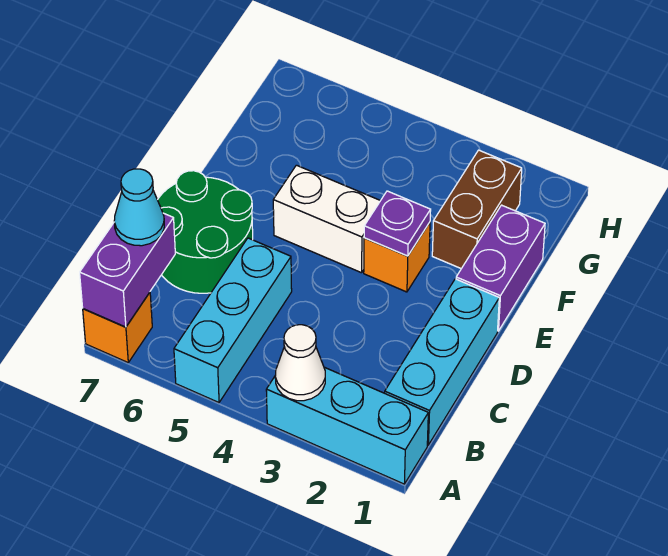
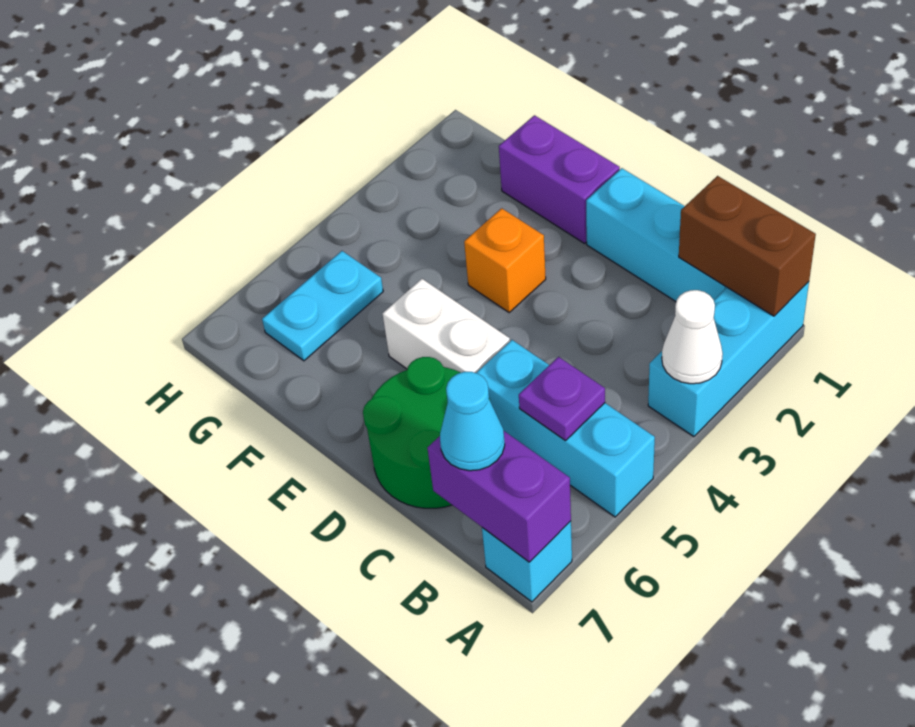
orange 1x1 brick [83,293,152,362] -> cyan 1x1 brick [482,521,572,602]
purple 1x1 plate [364,191,431,256] -> purple 1x1 plate moved to [519,357,605,441]
white 1x2 brick [273,165,380,273] -> white 1x2 brick turned to [383,279,510,373]
brown 1x2 brick [432,150,522,269] -> brown 1x2 brick moved to [679,176,816,316]
none -> cyan 1x2 plate [262,251,383,361]

